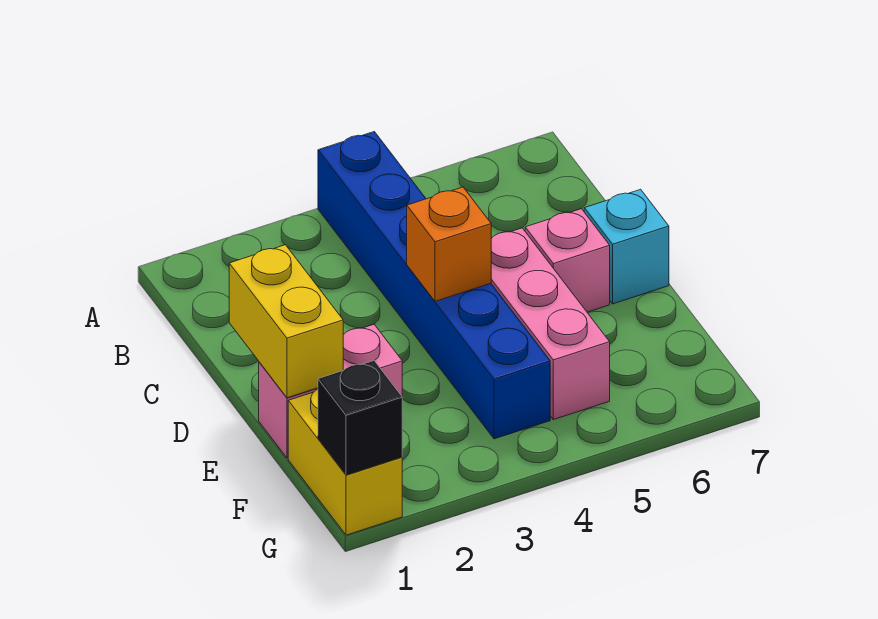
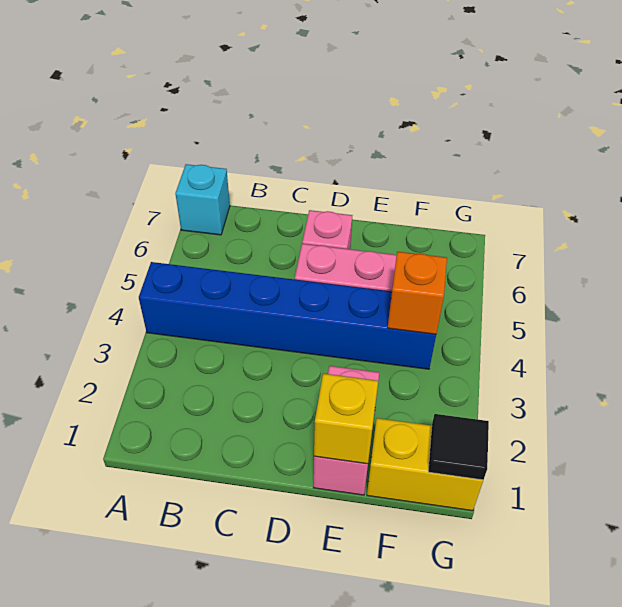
yellow 1x2 brick [229,245,343,398] -> yellow 1x1 brick [314,373,378,464]
orange 1x1 brick [407,187,491,301] -> orange 1x1 brick moved to [388,252,447,334]
cyan 1x1 brick [584,189,669,304] -> cyan 1x1 brick moved to [175,164,230,235]
black 1x1 brick [318,361,402,475] -> black 1x1 tile [428,414,489,480]

